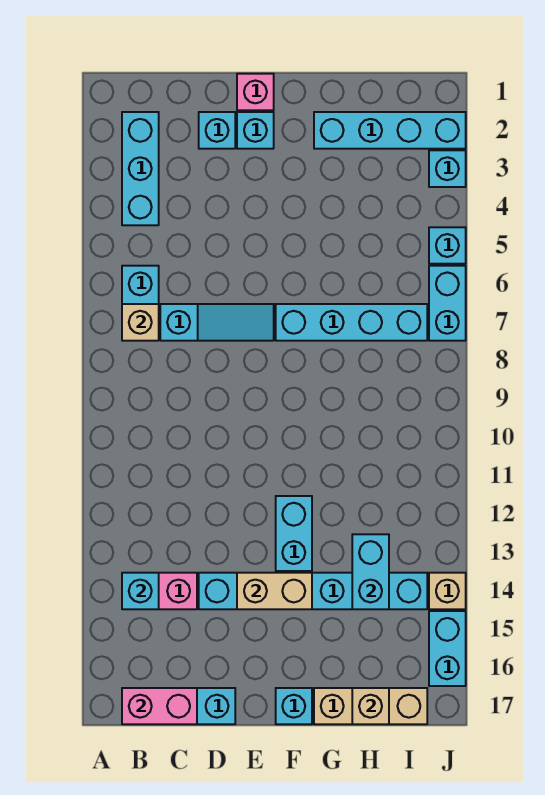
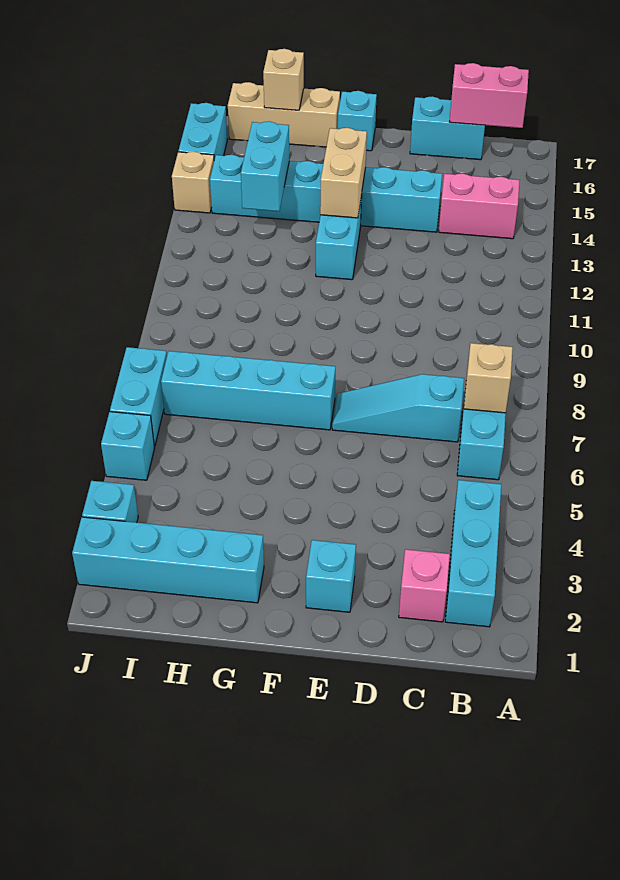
cyan 1x1 brick [122,573,159,609] -> none
cyan 1x1 brick [199,112,235,149] -> none
pink 1x1 brick [237,74,274,110] -> pink 1x1 brick moved to [399,549,450,622]
tan 1x2 brick [237,573,312,609] -> tan 1x2 brick turned to [320,128,367,218]

